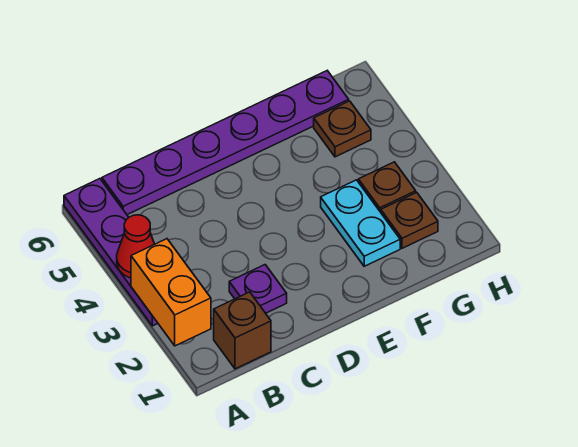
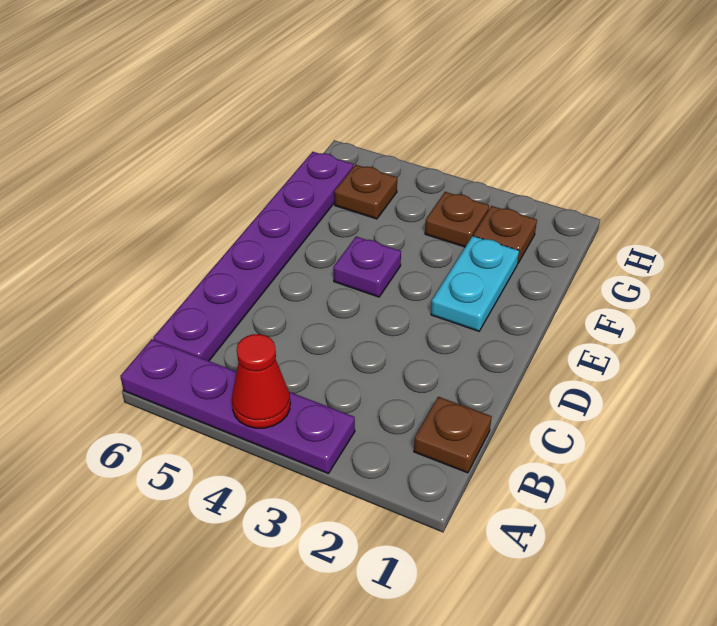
orange 1x2 brick [131,239,211,346] -> none
brown 1x1 brick [214,292,271,369] -> brown 1x1 plate [414,397,492,473]
purple 1x1 plate [229,265,287,313] -> purple 1x1 plate moved to [333,236,401,297]
cyan 1x2 plate [321,180,400,266] -> cyan 1x2 plate turned to [431,236,519,331]

